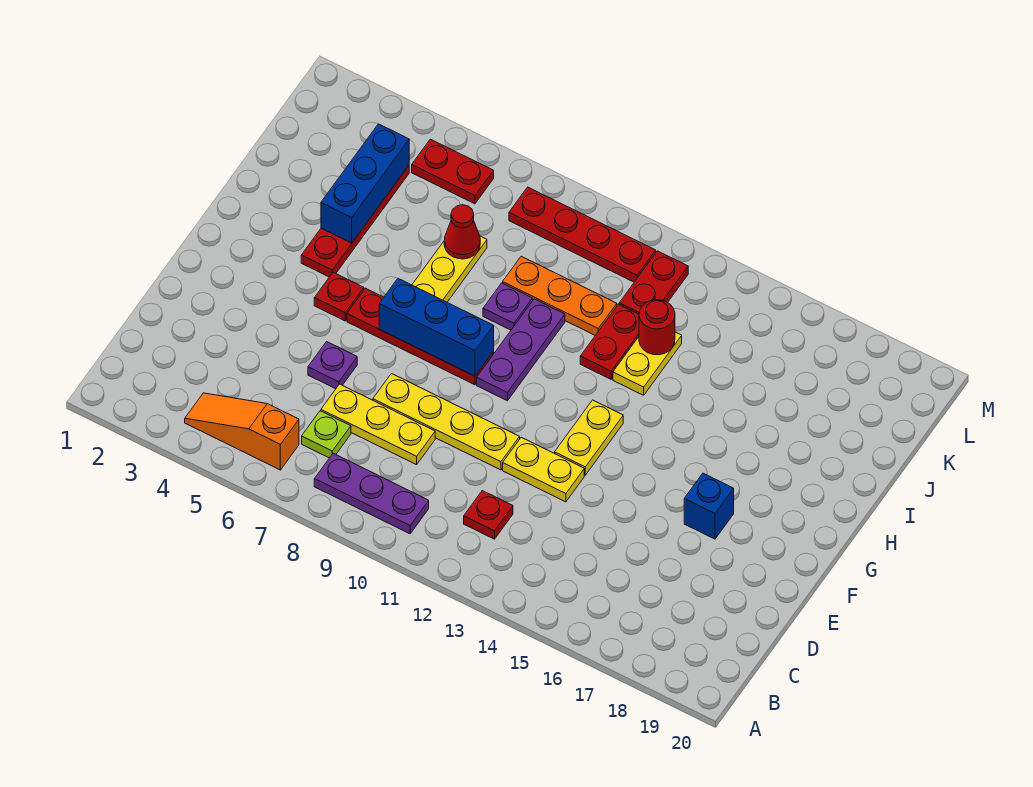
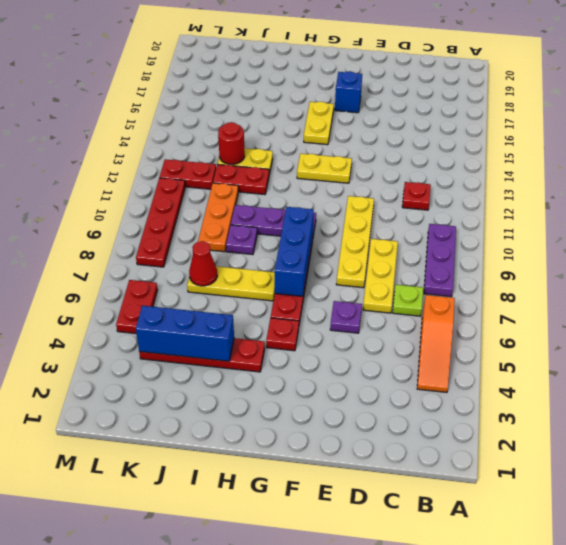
yellow 1x2 plate [503,437,584,502] -> yellow 1x2 plate moved to [304,102,334,145]

